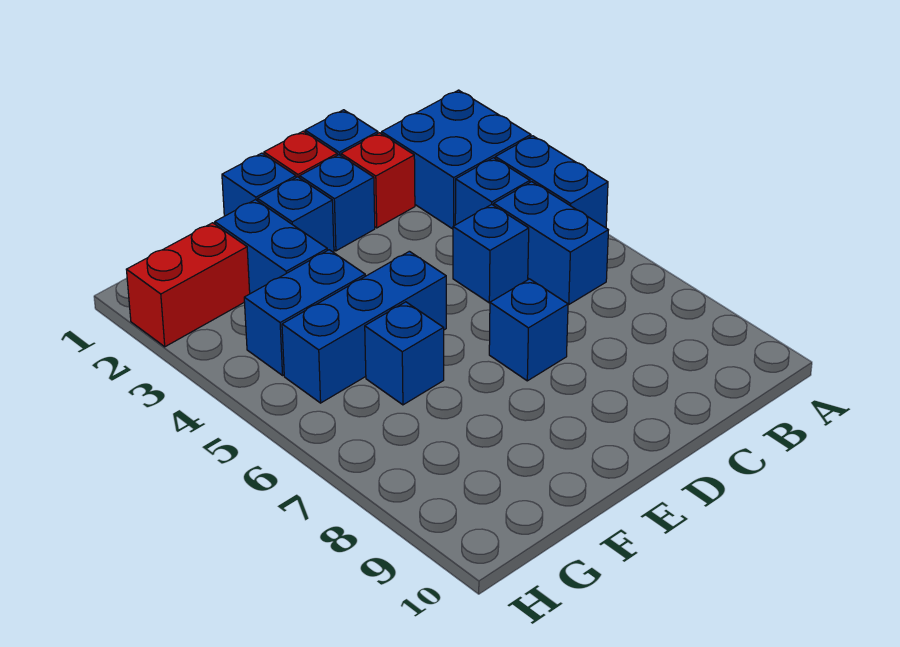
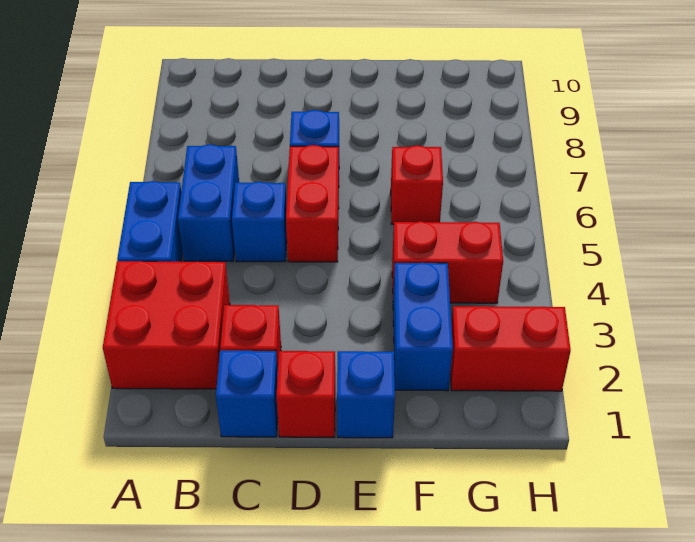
blue 2x2 brick [382,90,531,229] -> red 2x2 brick [103,261,230,389]
blue 1x1 brick [455,158,530,225] -> none
blue 1x1 brick [300,155,375,251] -> none
none -> red 1x2 brick [286,145,339,262]
blue 1x1 brick [258,177,334,252] -> none
blue 1x3 brick [282,251,446,403] -> none
blue 1x2 brick [244,250,365,375] -> red 1x2 brick [392,221,503,303]
blue 1x1 brick [365,302,444,405] -> red 1x1 brick [391,145,443,224]

